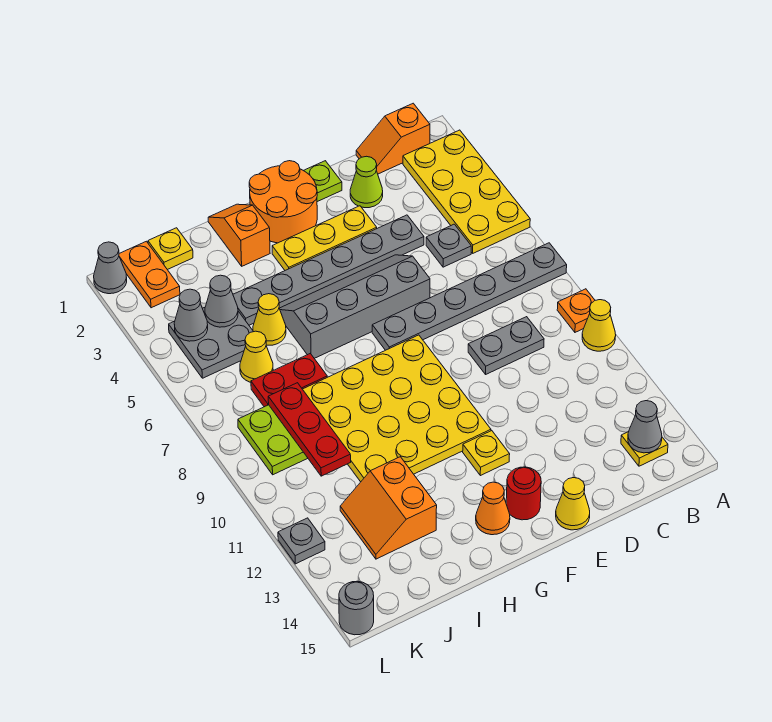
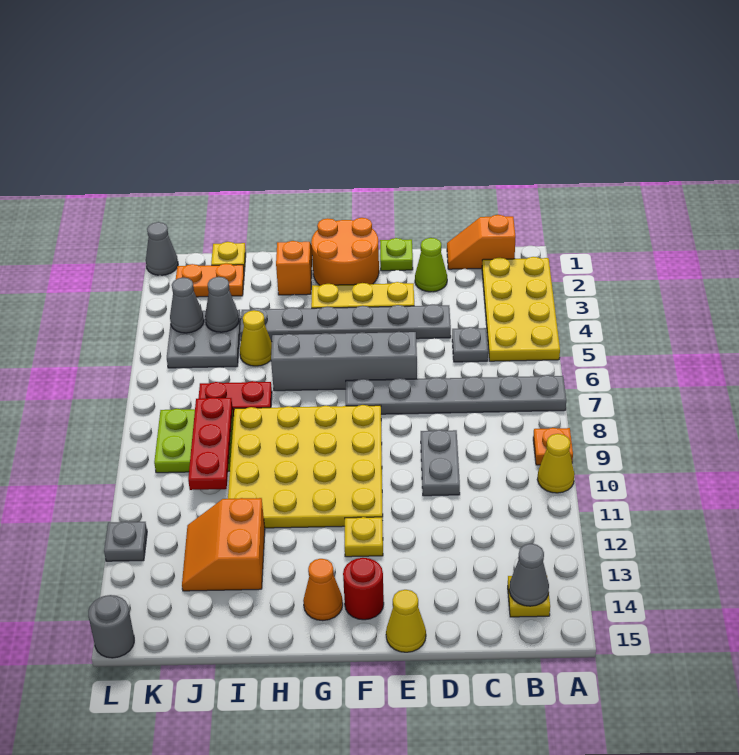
grey 1x2 plate [468,317,544,374] -> grey 1x2 plate turned to [421,430,460,496]
yellow 1x1 cone [240,331,273,382] -> none
orange 1x2 plate [119,241,180,308] -> orange 1x2 plate turned to [176,263,244,297]

